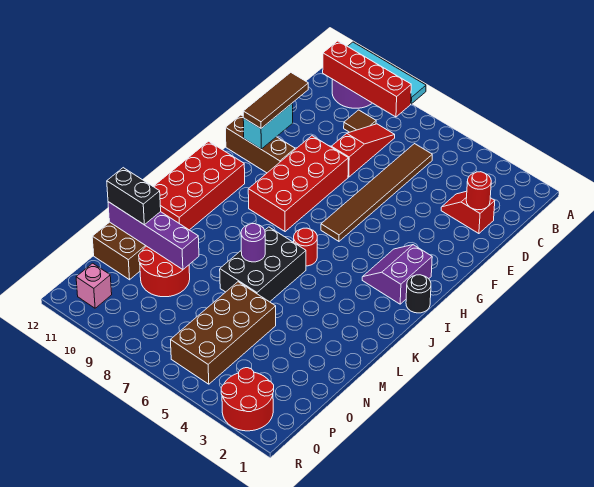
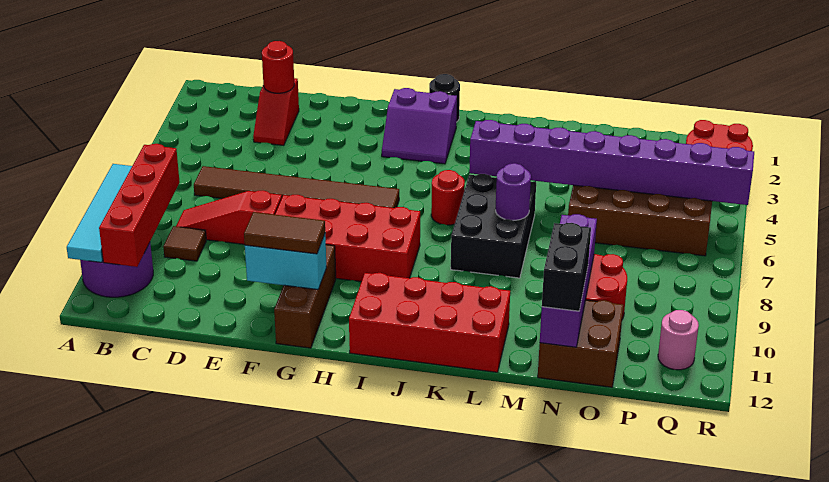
brown 1x3 tile [243,72,308,128] -> brown 1x2 tile [244,212,325,254]
none -> purple 1x8 brick [469,120,754,205]
black 2x3 brick [220,227,306,302] -> black 2x3 brick turned to [451,174,536,278]
pink 1x1 brick [76,263,112,308] -> pink 1x1 round brick [658,310,699,370]

